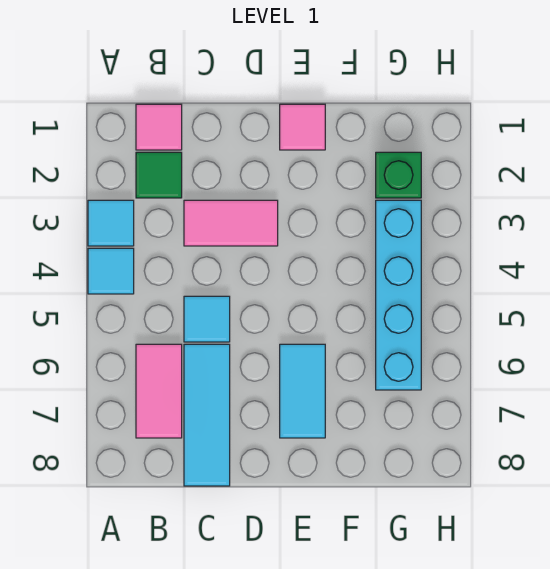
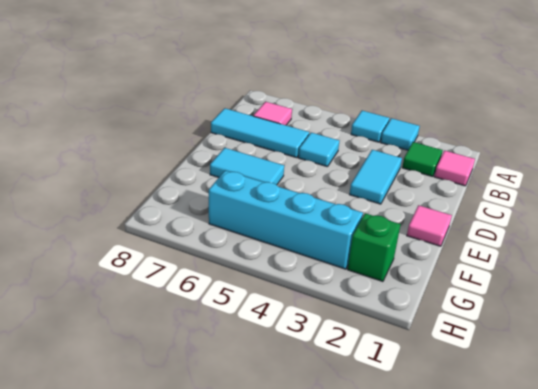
pink 1x2 tile [136,344,182,438] -> pink 1x1 tile [253,102,292,125]
pink 1x2 tile [184,200,278,246] -> cyan 1x2 tile [349,150,402,204]

